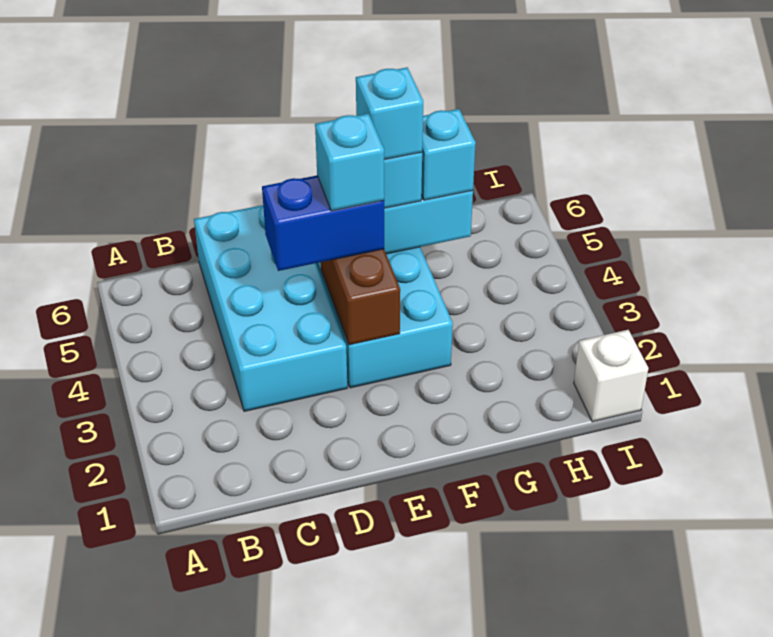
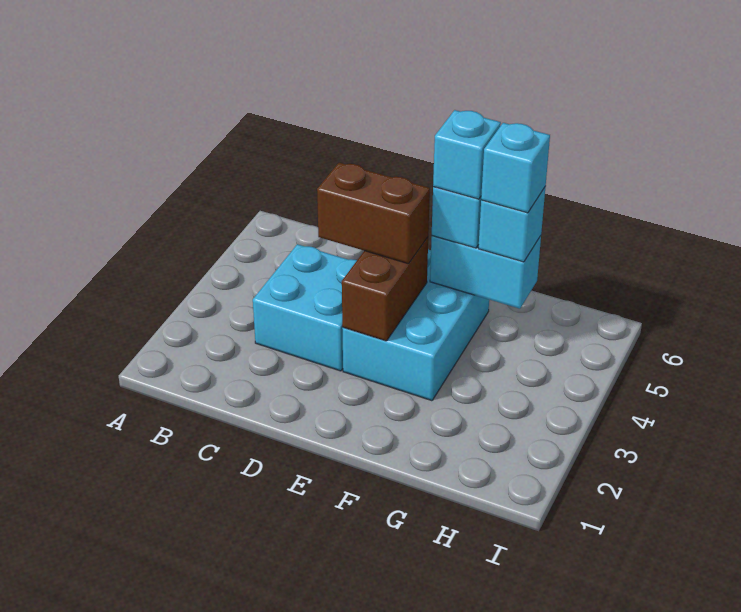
cyan 2x4 brick [194,205,347,411] -> cyan 2x2 brick [253,244,357,371]
blue 1x2 brick [262,176,384,271] -> brown 1x2 brick [317,163,430,264]
cyan 1x1 brick [315,114,384,211] -> cyan 1x1 brick moved to [481,123,550,213]
white 1x1 brick [574,330,648,422] -> none

